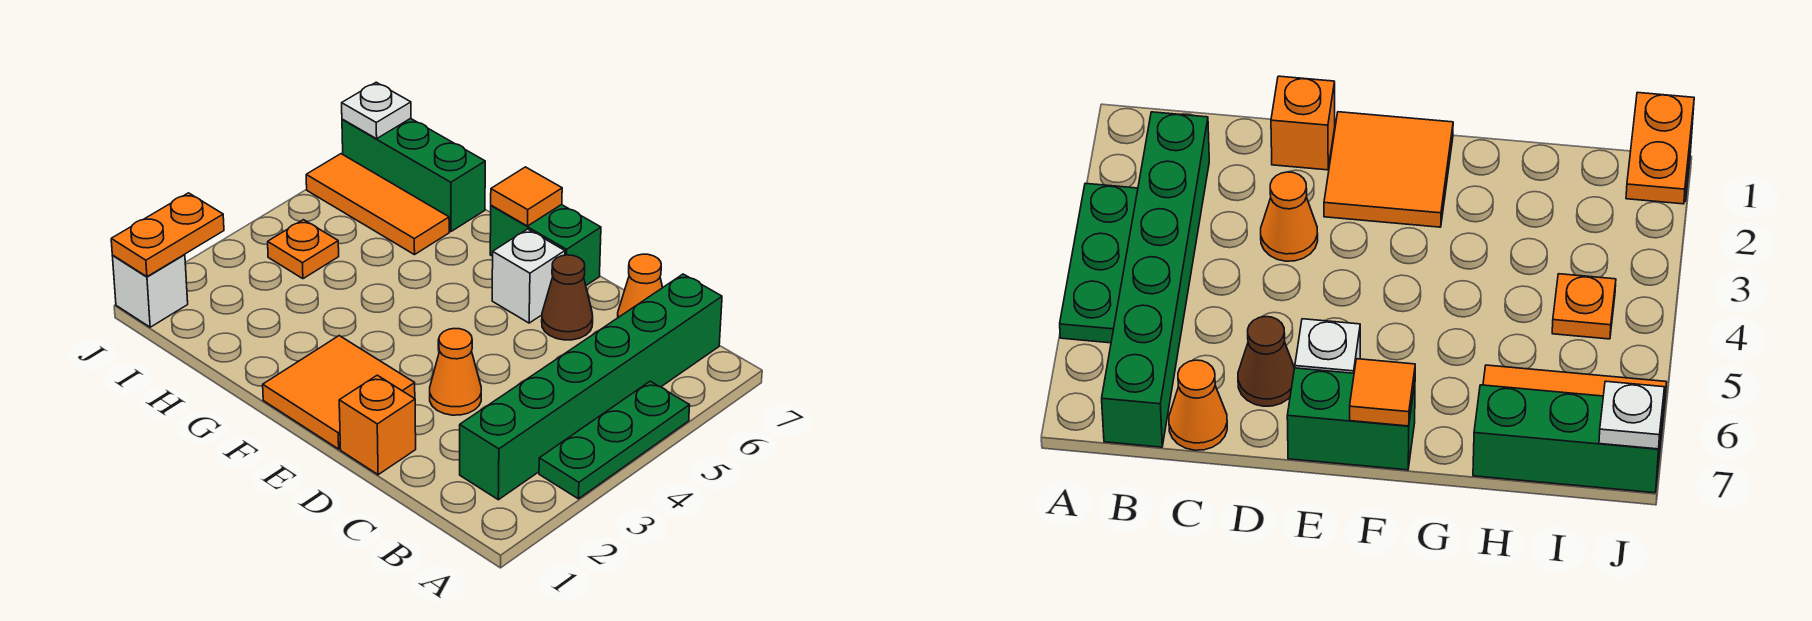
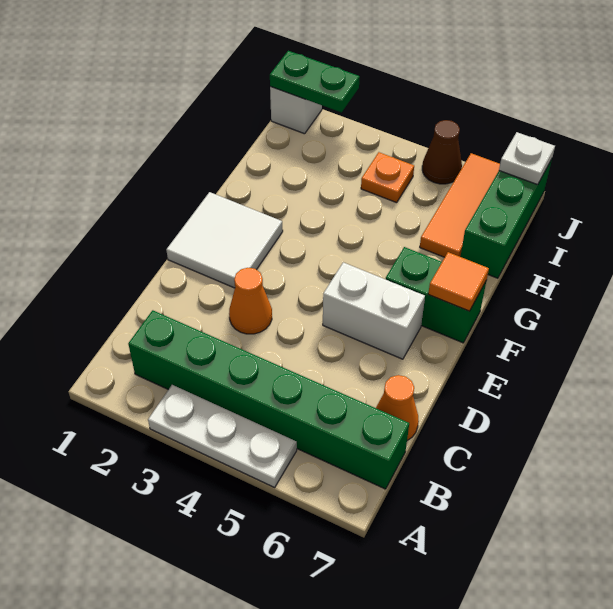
green 1x3 plate [539,381,690,499] -> white 1x3 plate [148,385,297,487]
orange 1x1 brick [339,375,416,475] -> none
brown 1x1 cone [542,255,593,340] -> brown 1x1 cone moved to [422,120,462,184]
orange 2x2 tile [263,336,415,449] -> white 2x2 tile [166,192,283,288]
white 1x1 brick [492,229,565,323] -> white 1x2 brick [323,262,425,359]
green 1x2 brick [490,205,601,285] -> green 1x2 brick turned to [386,247,486,343]
orange 1x2 plate [111,193,224,277] -> green 1x2 plate [270,51,360,112]

